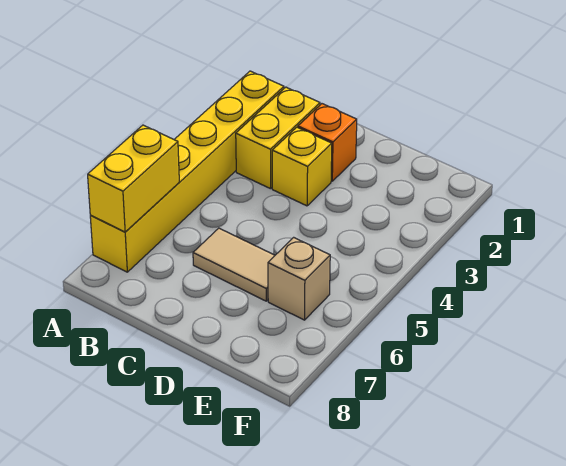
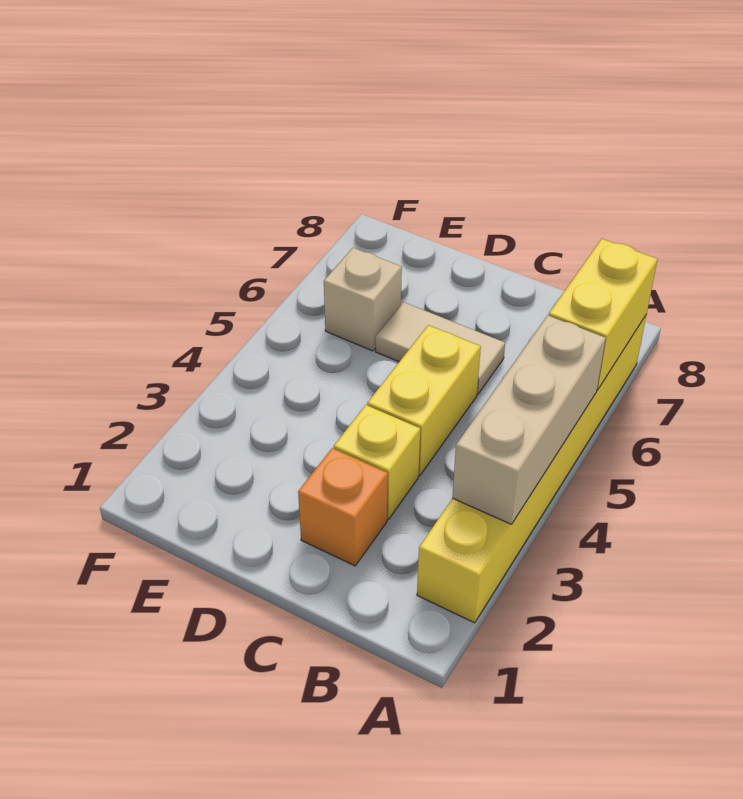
none -> tan 1x3 brick [452,315,606,524]
yellow 1x2 brick [236,87,320,189] -> yellow 1x2 brick moved to [367,325,481,476]

